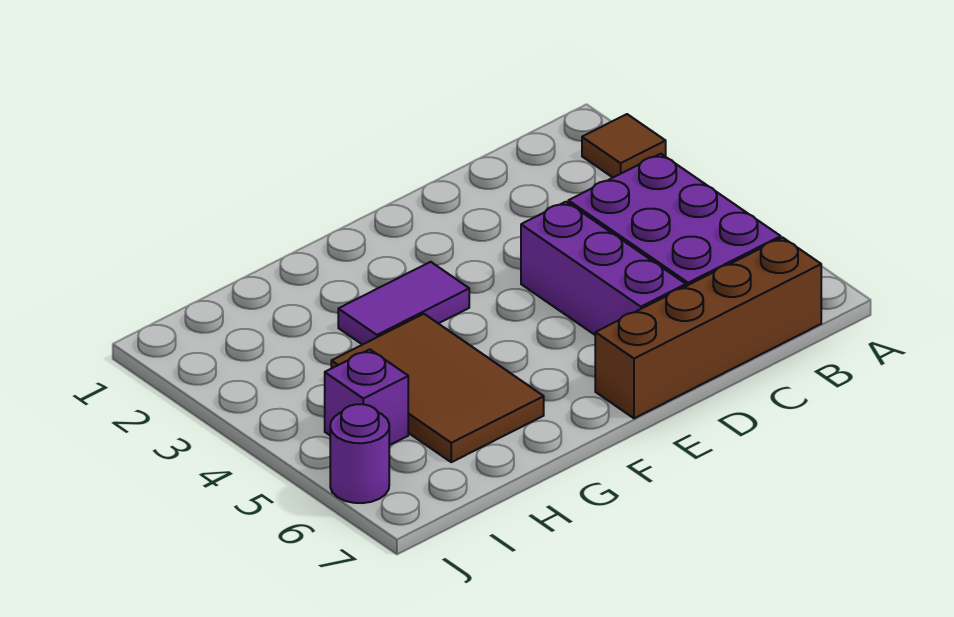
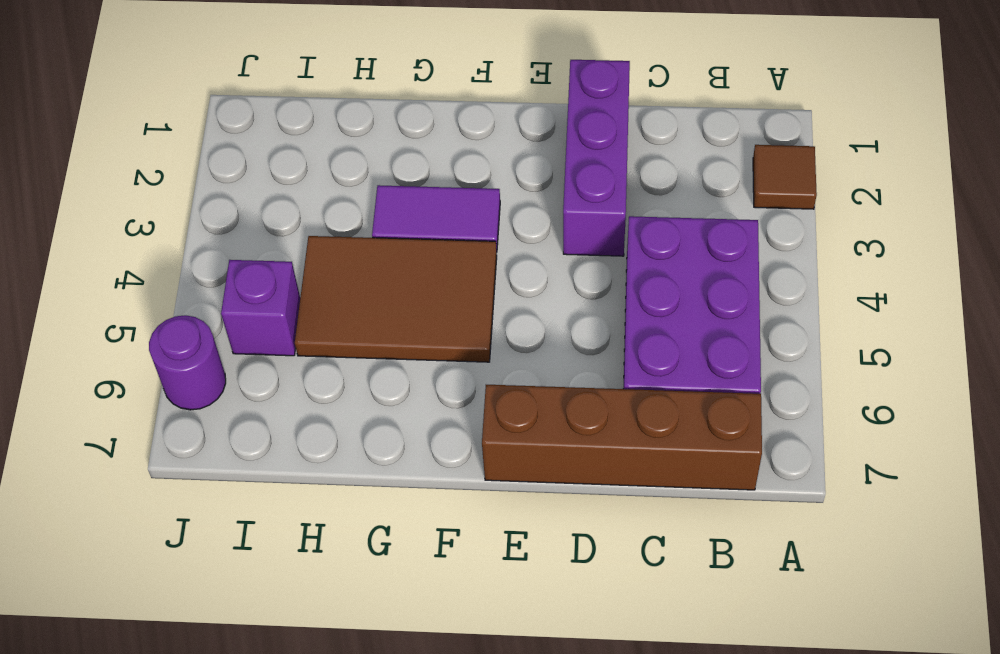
purple 1x3 brick [521,202,686,335] -> purple 1x3 brick moved to [563,60,630,256]
brown 2x3 tile [331,314,544,462] -> brown 2x3 tile turned to [295,236,497,362]

